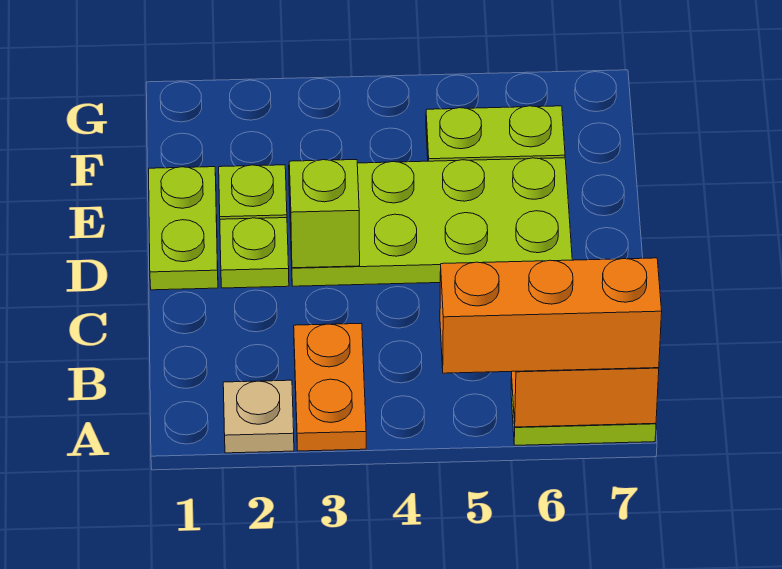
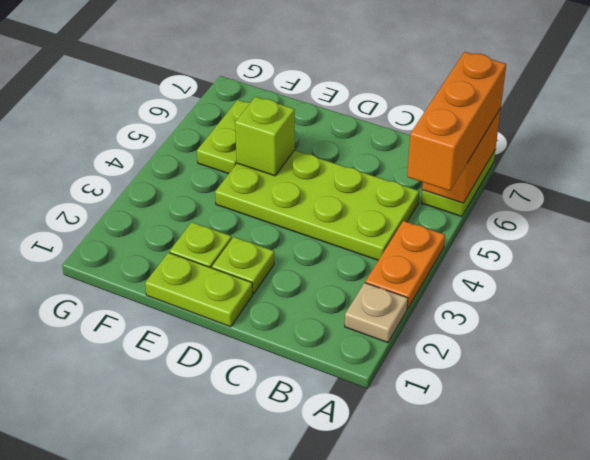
orange 1x2 plate [294,323,366,451] -> orange 1x2 plate turned to [365,221,445,309]
lime 2x4 plate [289,158,572,286] -> lime 2x4 plate turned to [215,150,419,260]
lime 1x1 brick [289,160,360,268] -> lime 1x1 brick moved to [235,97,295,176]

